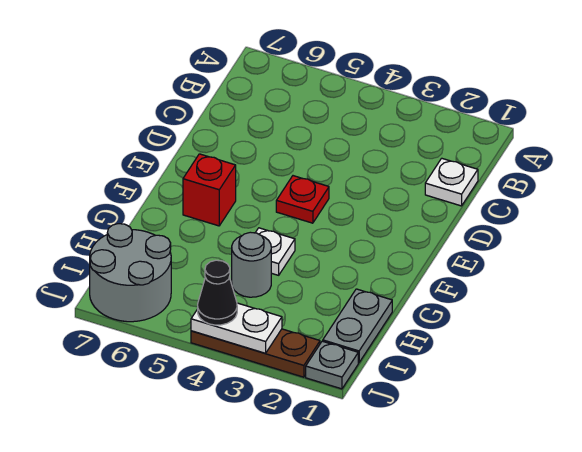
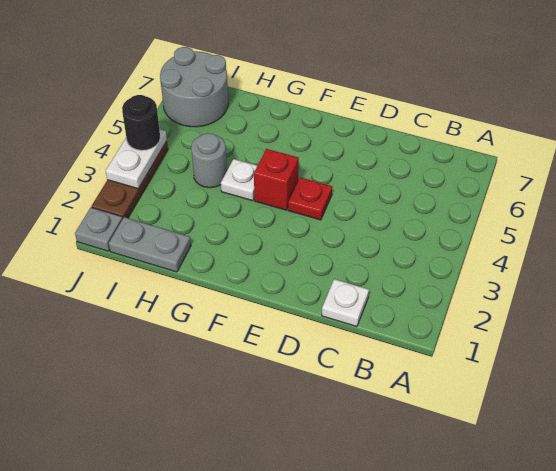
red 1x1 brick [183,154,236,226] -> red 1x1 brick moved to [254,149,299,210]
black 1x1 cone [198,260,237,325] -> black 1x1 round brick [122,95,160,150]

